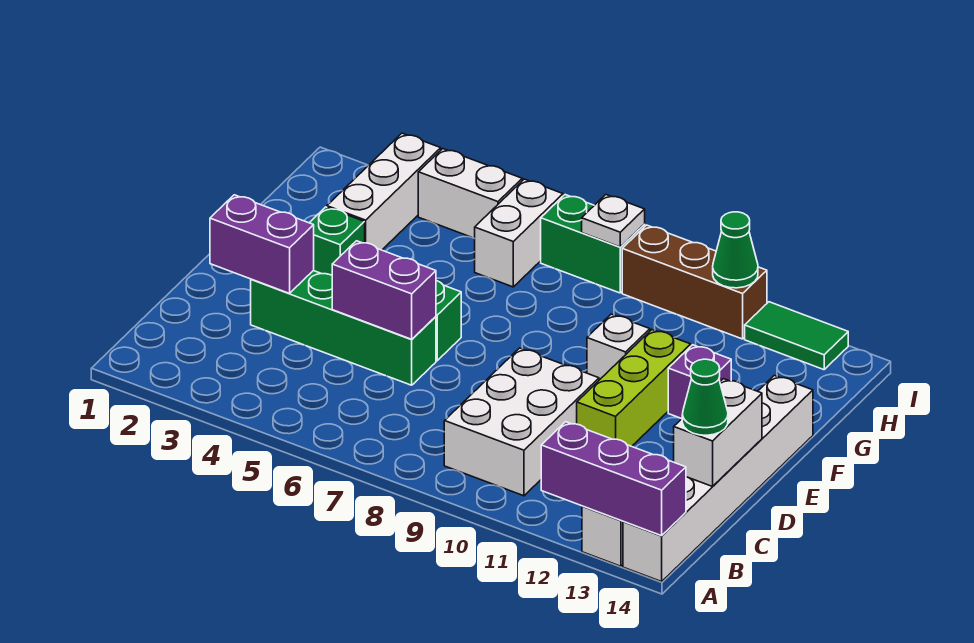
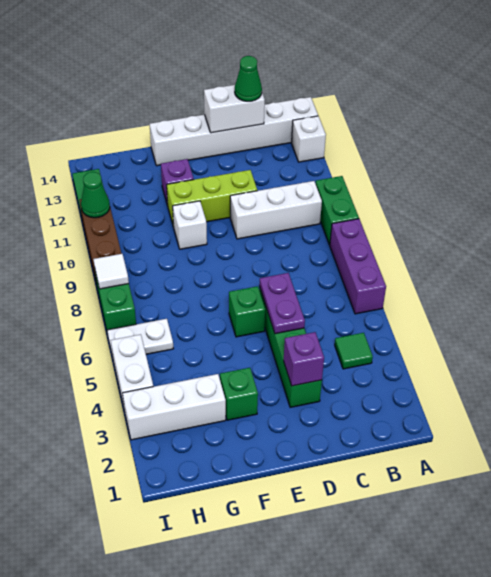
none -> green 1x2 brick [315,176,359,245]
purple 1x3 brick [541,422,686,536] -> purple 1x3 brick moved to [330,219,386,314]
none -> green 1x1 tile [335,333,373,369]
white 2x3 brick [444,348,599,496] -> white 1x3 brick [230,181,322,239]
purple 1x2 brick [210,195,314,293] -> purple 1x1 brick [284,332,324,386]
purple 1x2 brick [332,241,436,339] -> purple 1x2 plate [259,273,305,334]
white 1x2 brick [474,179,563,287] -> white 1x2 plate [107,319,173,357]
white 1x1 plate [582,195,645,247] -> white 1x1 tile [93,254,129,289]

